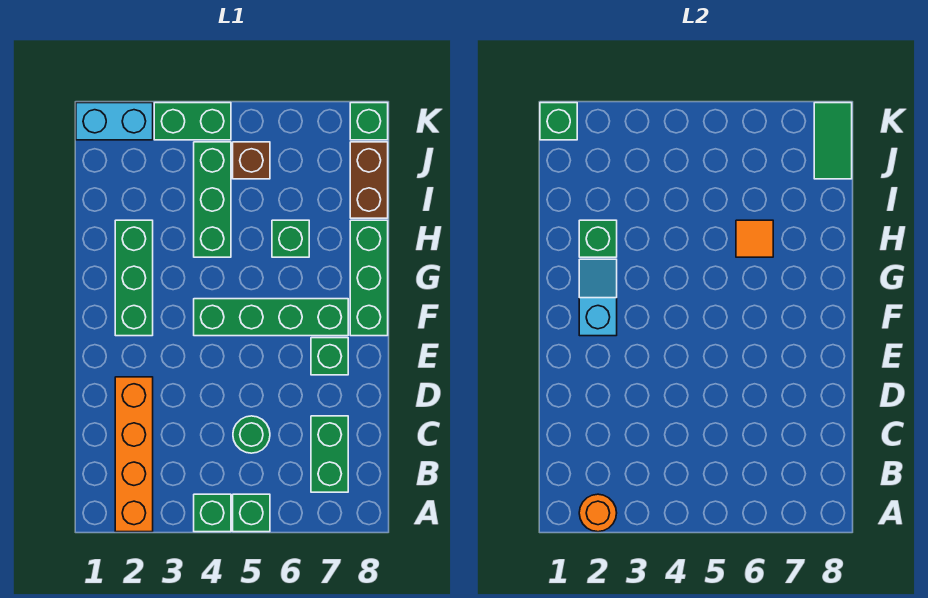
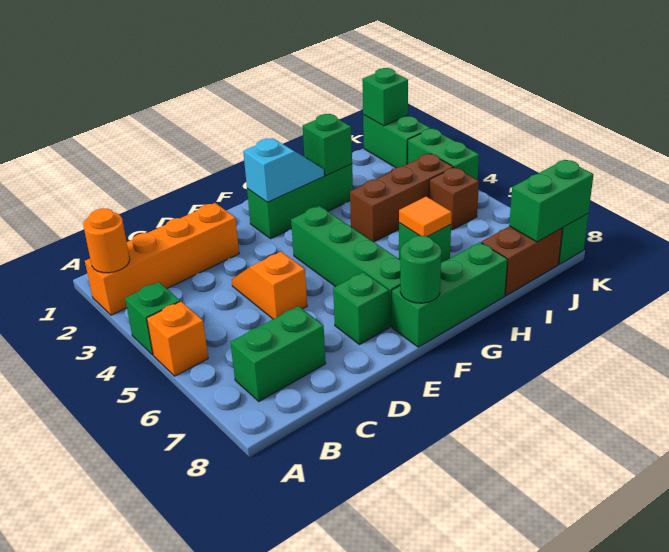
green 1x1 brick [233,494,270,532] -> orange 1x1 brick [147,301,208,376]
green 1x1 round brick [233,416,270,453] -> green 1x1 round brick moved to [400,236,441,303]
none -> orange 1x2 slope [232,252,307,319]
green 1x3 brick [194,142,231,257] -> brown 1x3 brick [350,154,453,242]
green 1x2 tile [814,103,852,179] -> green 1x2 brick [509,160,594,242]
cyan 1x2 brick [76,103,153,140] -> green 1x2 brick [363,115,431,168]

